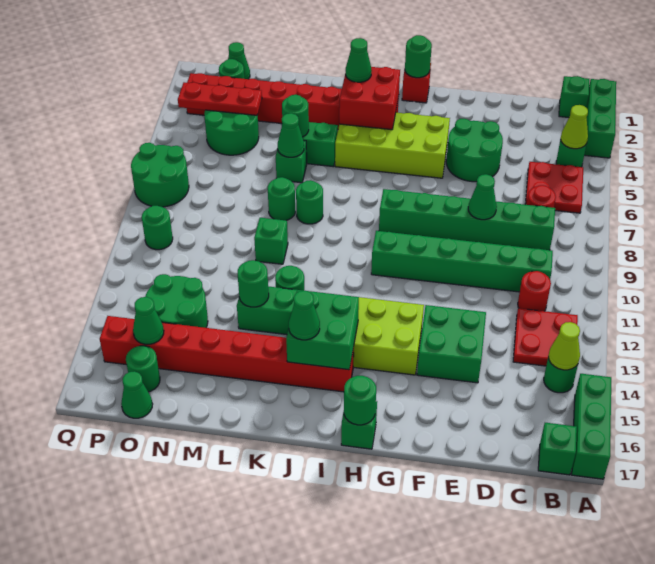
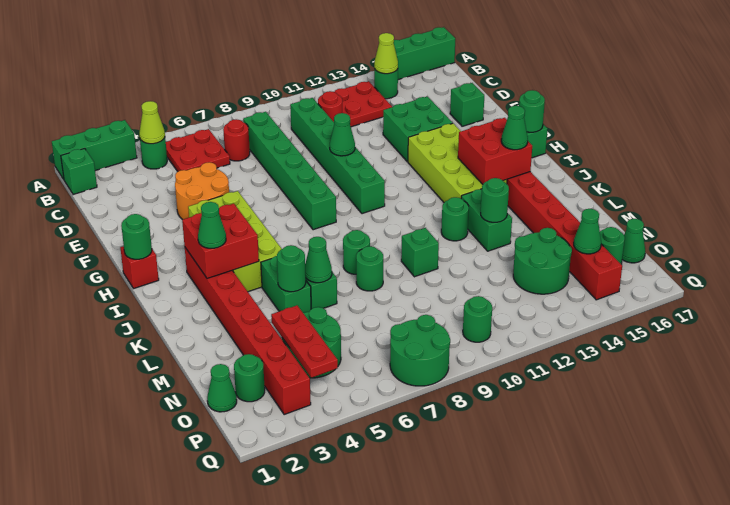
green 1x1 brick [538,423,577,475] -> green 1x1 brick moved to [450,83,484,126]
green 2x2 round brick [446,119,503,182] -> orange 2x2 round brick [175,162,229,220]
green 1x1 cone [468,174,497,220] -> green 1x1 cone moved to [330,113,355,156]
green 2x2 brick [286,290,359,370] -> red 2x2 brick [458,118,532,184]

